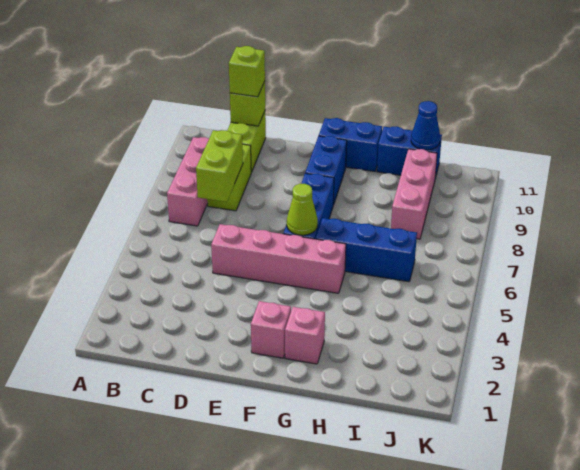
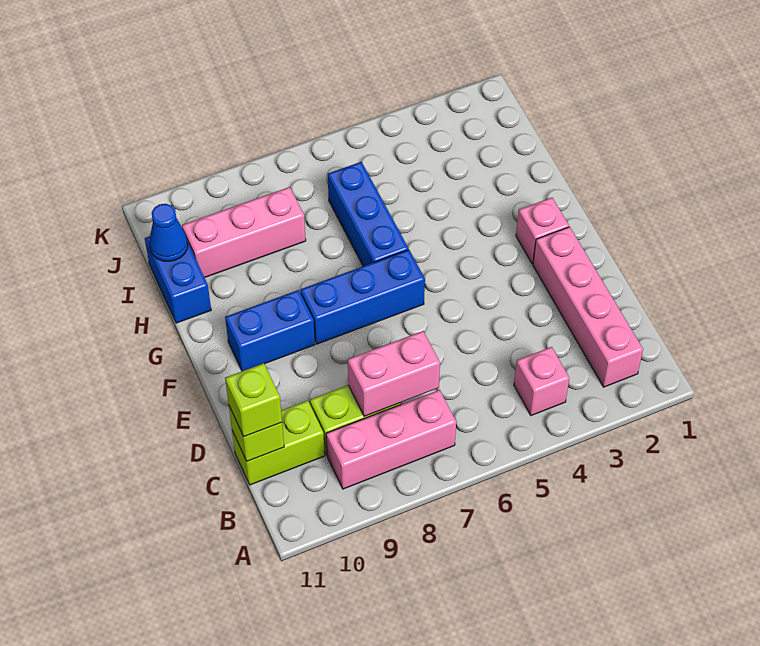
lime 1x2 brick [196,130,243,202] -> pink 1x2 brick [348,331,440,417]
pink 1x4 brick [211,224,346,293] -> pink 1x4 brick moved to [533,227,643,387]
lime 1x1 cone [287,184,318,235] -> none
blue 1x2 brick [319,118,382,171] -> none
pink 1x1 brick [285,307,325,364] -> pink 1x1 brick moved to [514,347,569,416]

